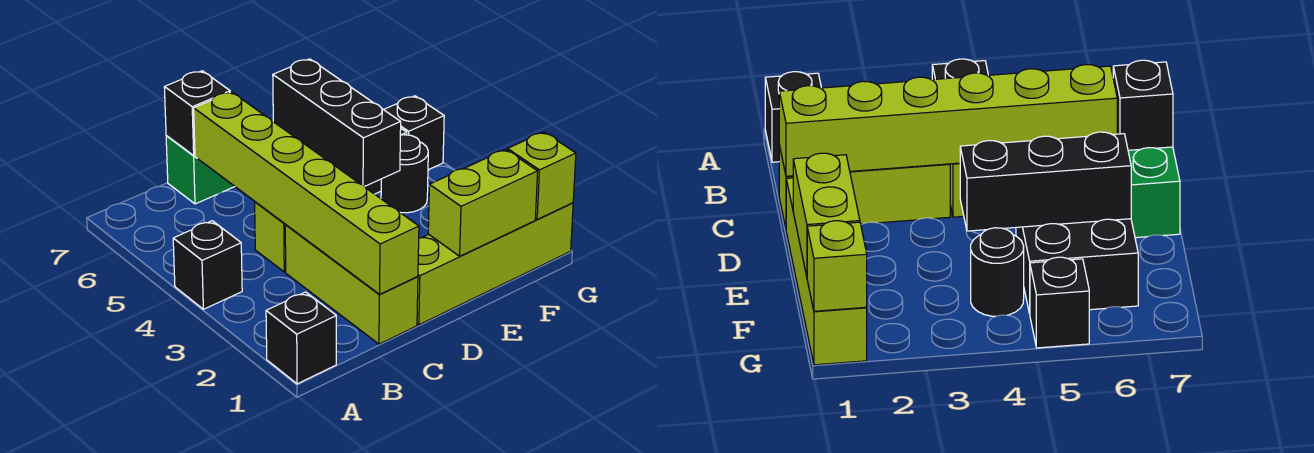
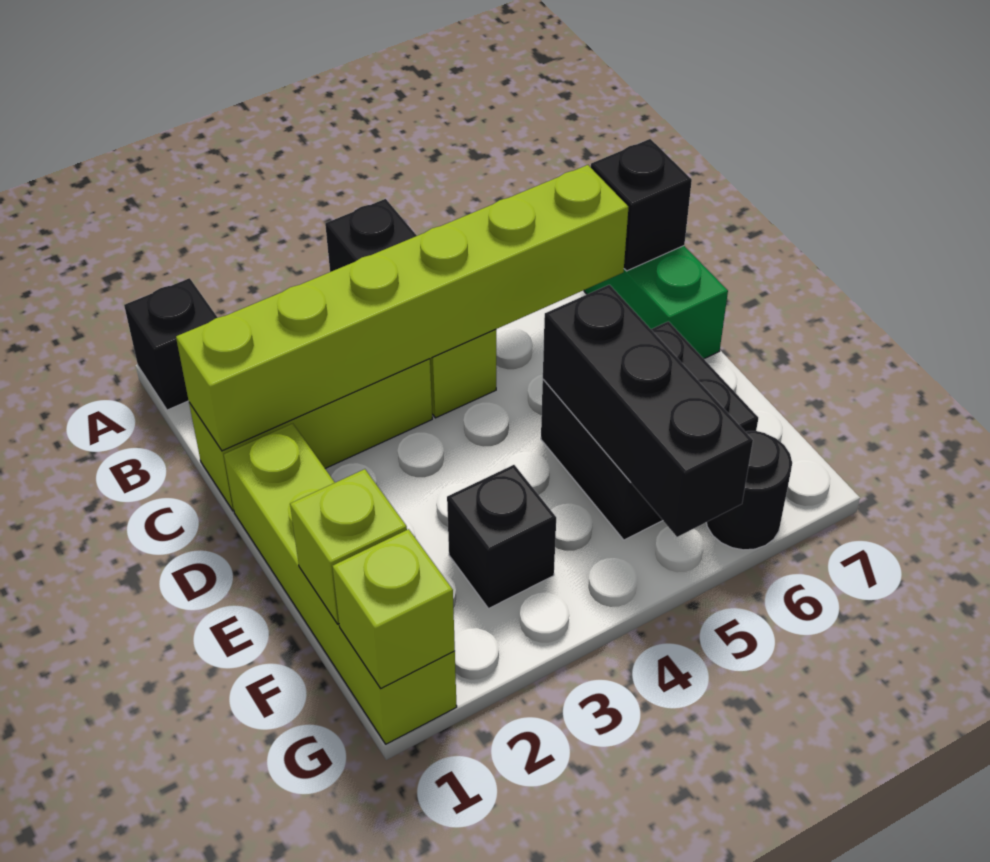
lime 1x2 brick [428,149,538,256] -> lime 1x1 brick [290,469,407,624]
black 1x3 brick [273,59,401,187] -> black 1x3 brick turned to [543,285,753,537]
black 1x1 round brick [381,135,428,213] -> black 1x1 round brick moved to [706,431,792,550]
black 1x1 brick [384,96,444,170] -> black 1x1 brick moved to [447,465,556,609]

